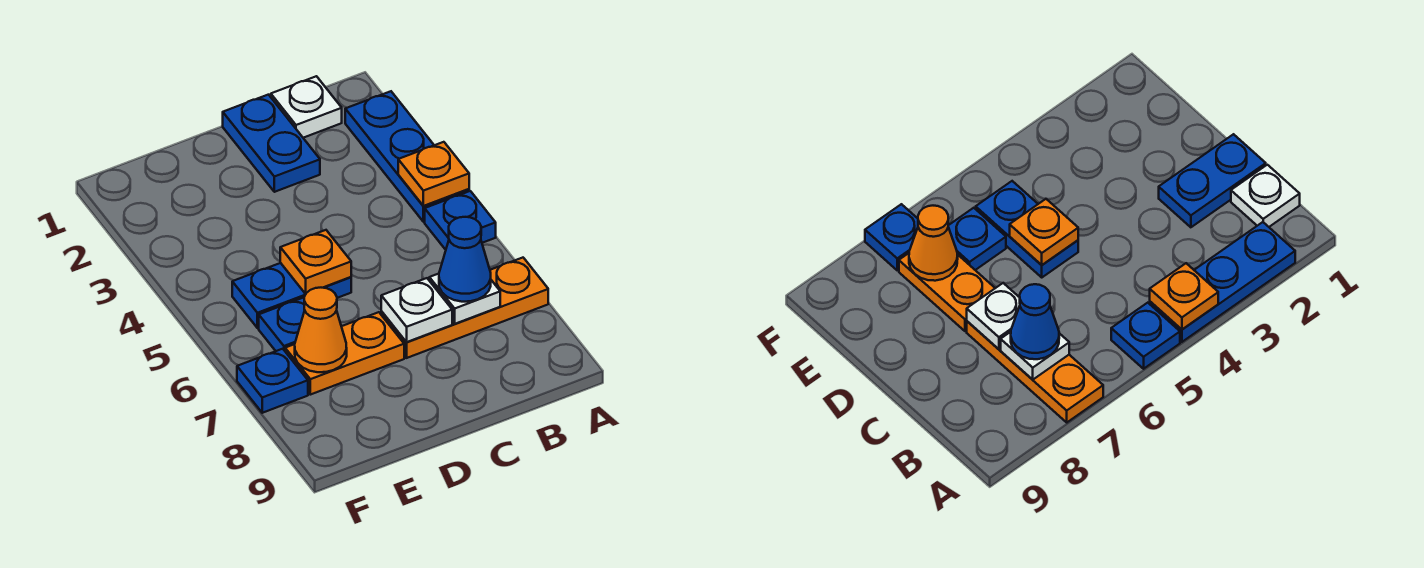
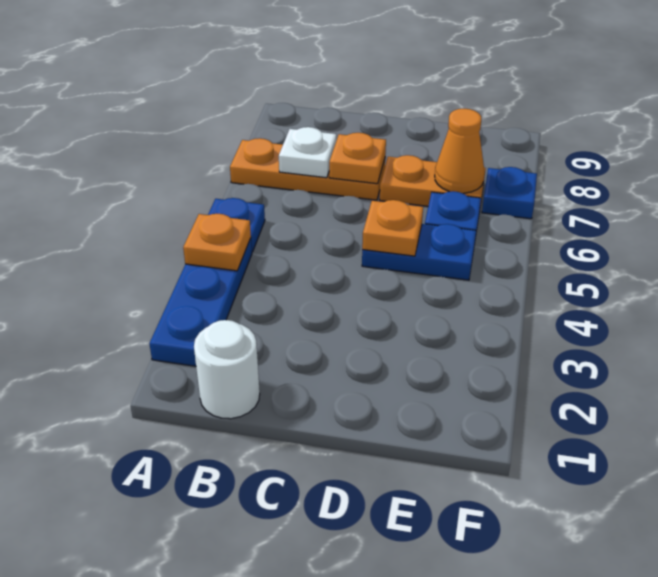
white 1x1 plate [271,76,342,138] -> white 1x1 round brick [194,320,260,419]
blue 1x1 cone [439,217,491,302] -> none
blue 1x2 plate [223,95,320,192] -> none
white 1x1 plate [381,278,452,342] -> orange 1x1 plate [329,133,386,184]

